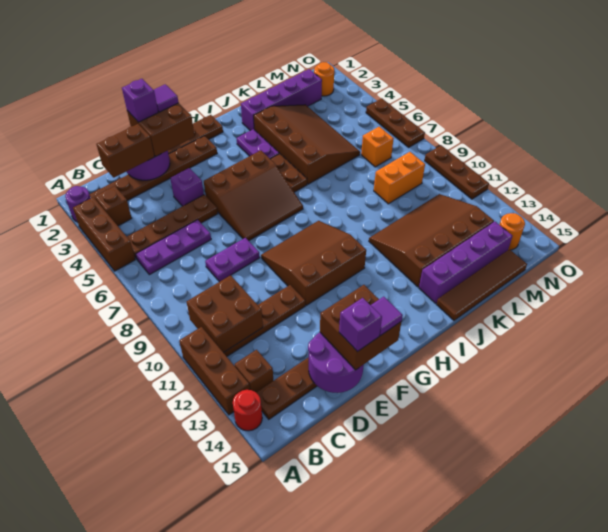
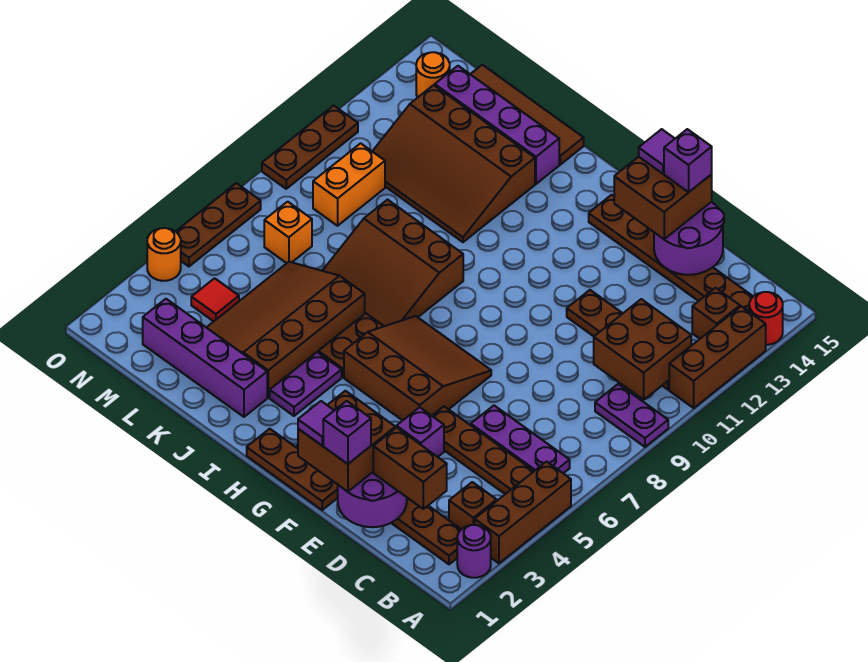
purple 1x2 plate [205,238,260,282] -> purple 1x2 plate moved to [595,384,668,447]
brown 3x3 slope [261,221,366,305] -> brown 3x3 slope moved to [323,200,463,326]
orange 1x2 brick [374,152,425,204] -> orange 1x2 brick turned to [313,143,385,226]
none -> red 1x1 tile [191,278,239,321]
orange 1x1 round brick [314,62,334,96] -> orange 1x1 round brick moved to [147,228,181,281]

